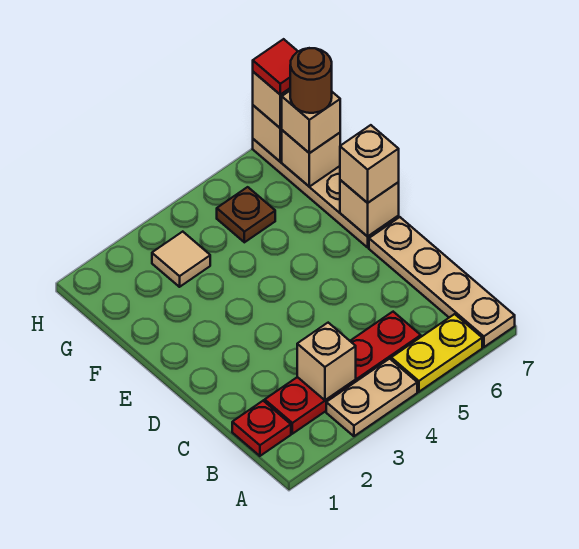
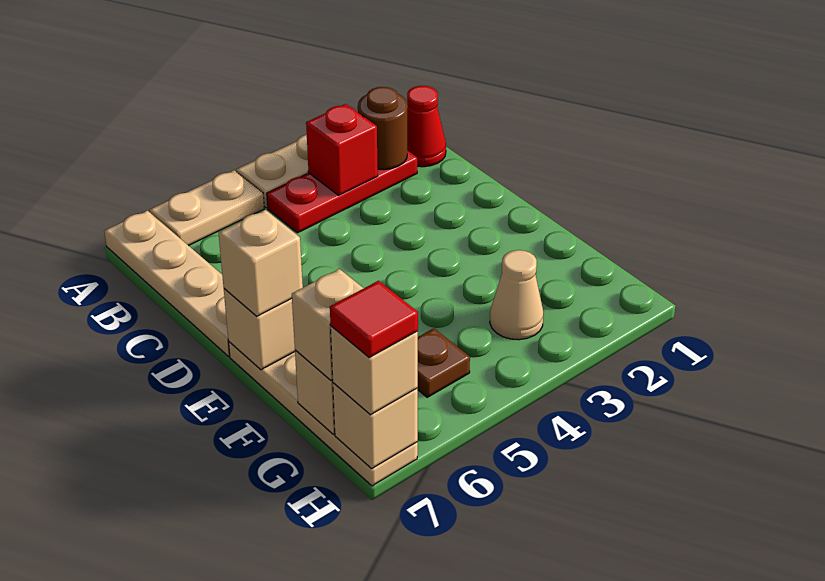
yellow 1x2 plate [391,314,482,392] -> tan 1x2 plate [150,170,264,246]
red 1x1 plate [232,401,291,456] -> red 1x1 cone [407,86,446,167]
red 1x4 plate [265,312,421,434] -> red 1x3 plate [267,151,417,233]
tan 1x1 brick [297,323,356,400] -> red 1x1 brick [306,104,378,195]
tan 1x1 tile [152,232,210,287] -> tan 1x1 cone [490,250,543,340]
brown 1x1 round brick [290,48,332,113] -> brown 1x1 round brick moved to [358,87,407,170]

